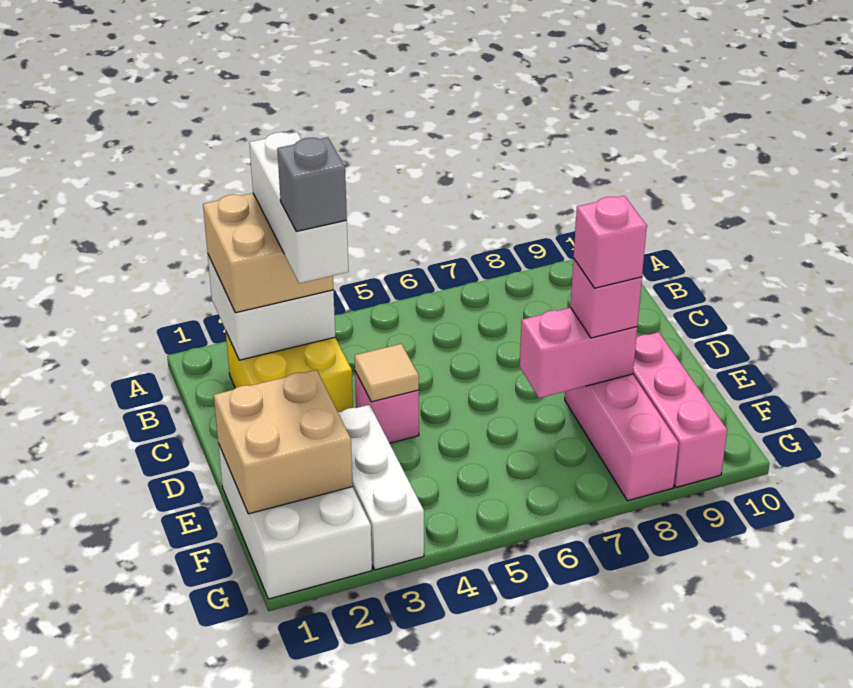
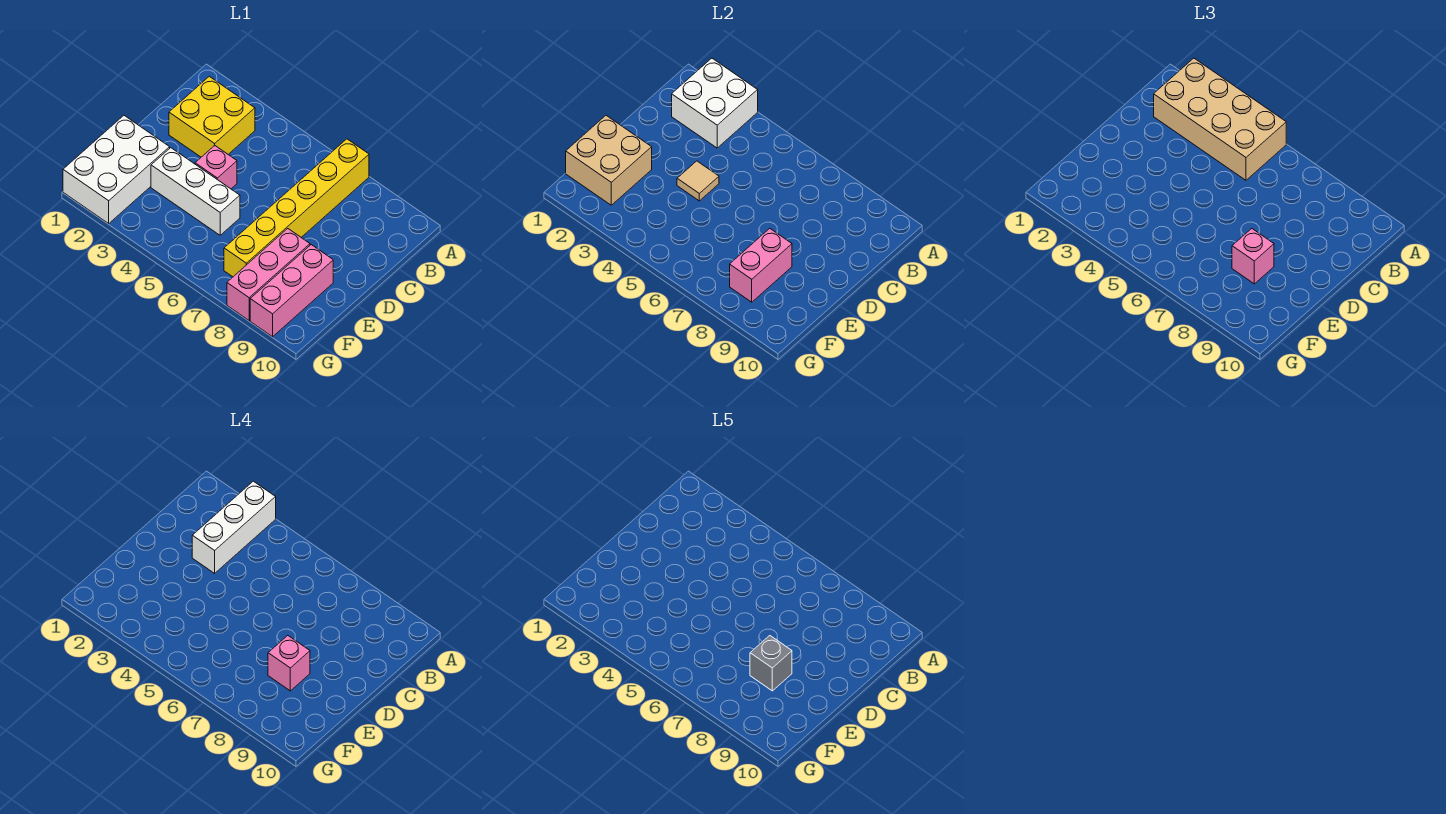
tan 2x2 brick [203,193,333,313] -> tan 2x4 brick [1154,58,1286,180]
none -> yellow 1x6 brick [224,139,369,277]
grey 1x1 brick [277,137,347,231] -> grey 1x1 brick moved to [750,636,792,691]
white 1x3 brick [338,405,424,570] -> white 1x3 brick turned to [151,148,240,235]
pink 1x2 brick [520,308,637,398] -> pink 1x2 brick turned to [730,229,792,302]

